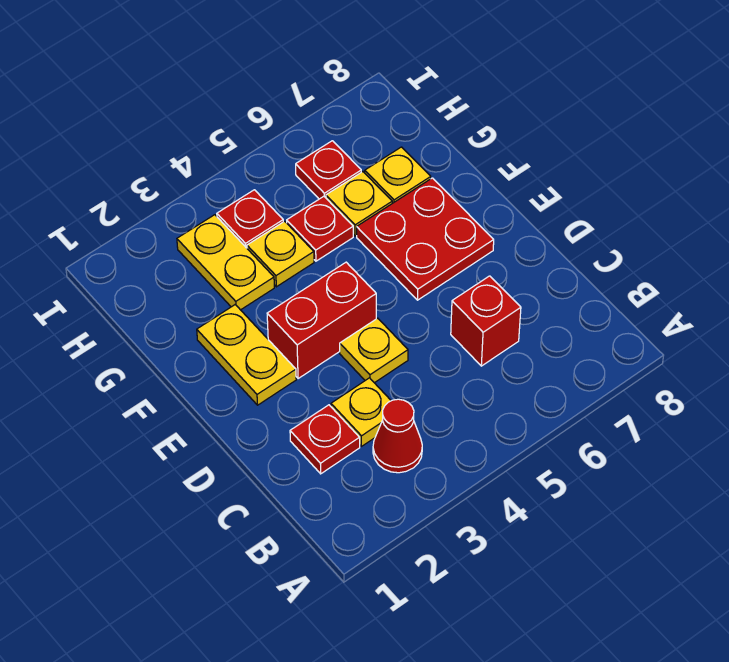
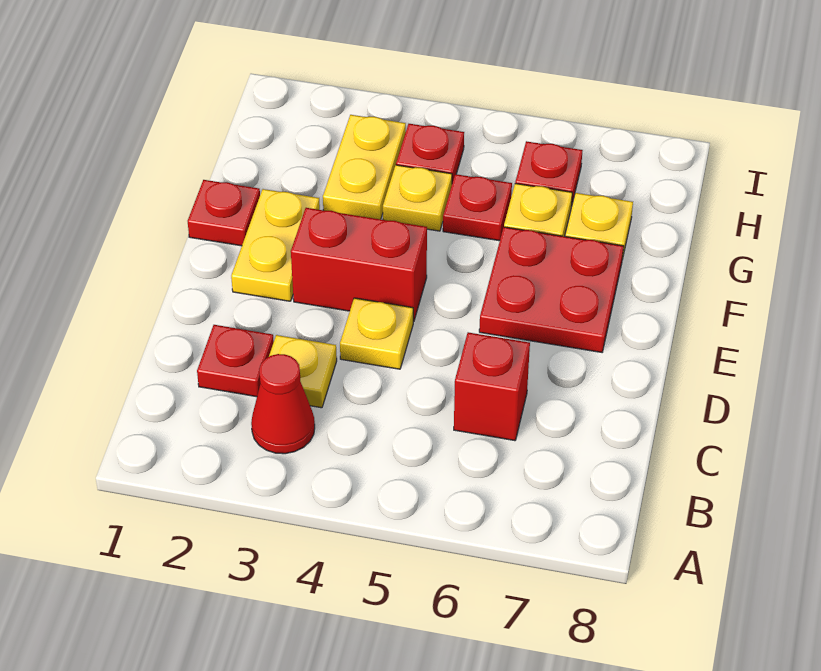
none -> red 1x1 plate [188,180,260,246]

